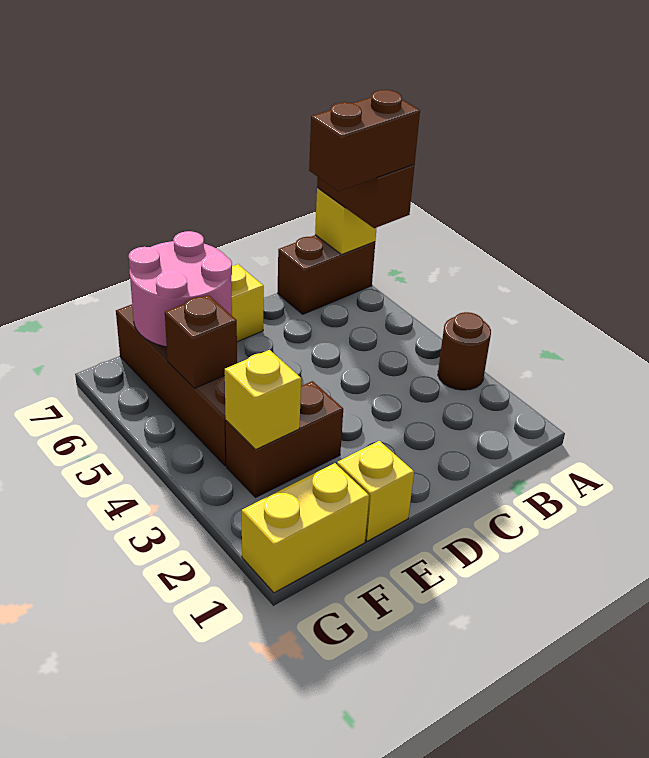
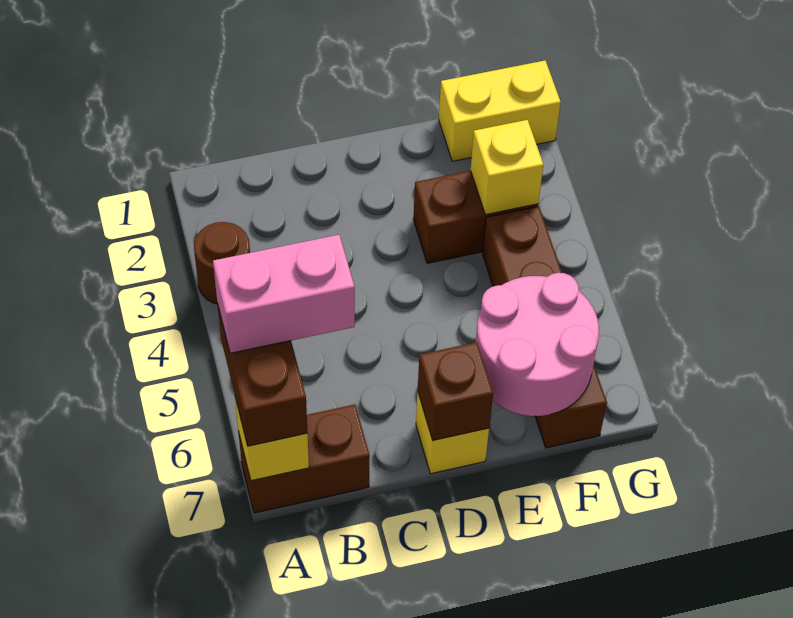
brown 1x2 brick [309,90,420,191] -> pink 1x2 brick [213,235,355,353]
yellow 1x1 brick [337,441,414,541] -> none
brown 1x1 brick [165,295,237,388] -> brown 1x1 brick moved to [418,342,493,440]

